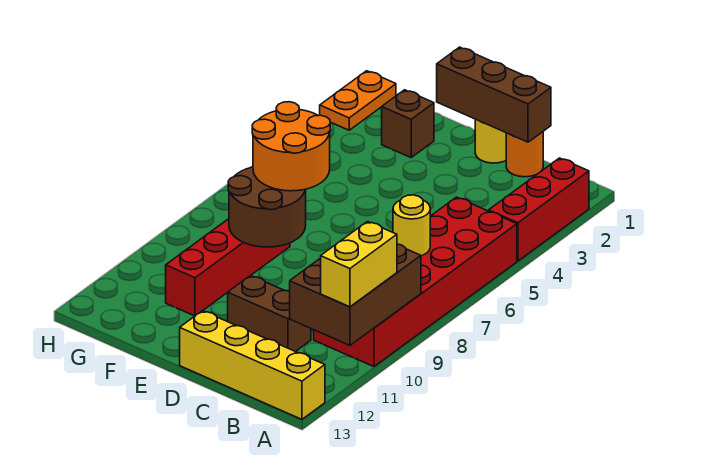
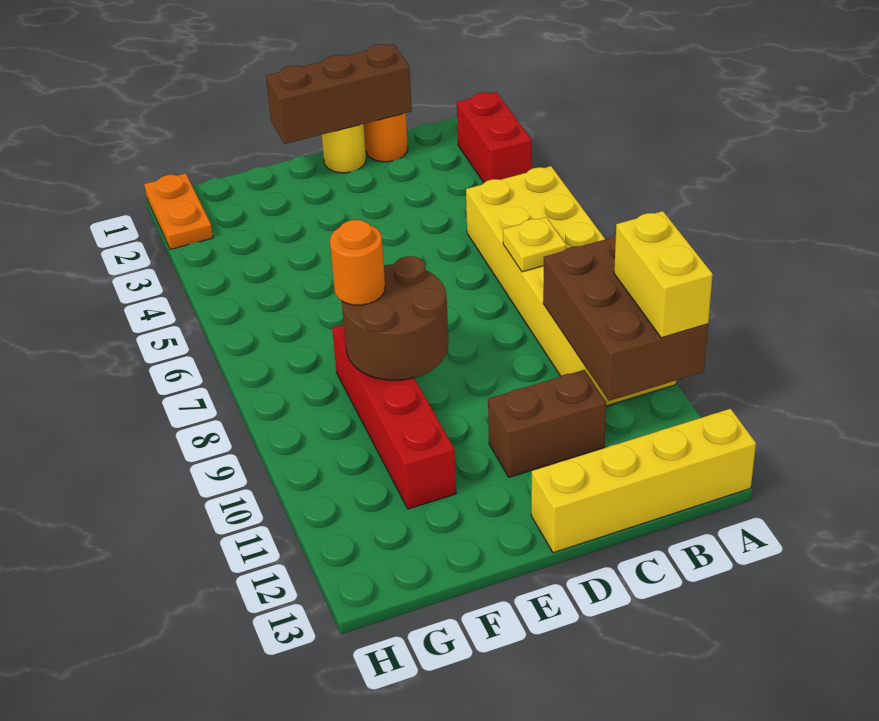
red 1x3 brick [489,158,589,261] -> red 1x2 brick [457,92,531,183]
red 2x6 brick [314,197,517,367] -> yellow 2x6 brick [466,166,676,406]
yellow 1x1 round brick [393,195,430,256] -> yellow 1x1 plate [503,217,566,272]
orange 2x2 round brick [252,102,331,191] -> orange 1x1 round brick [330,220,385,305]
brown 1x1 brick [382,90,434,157] -> none

